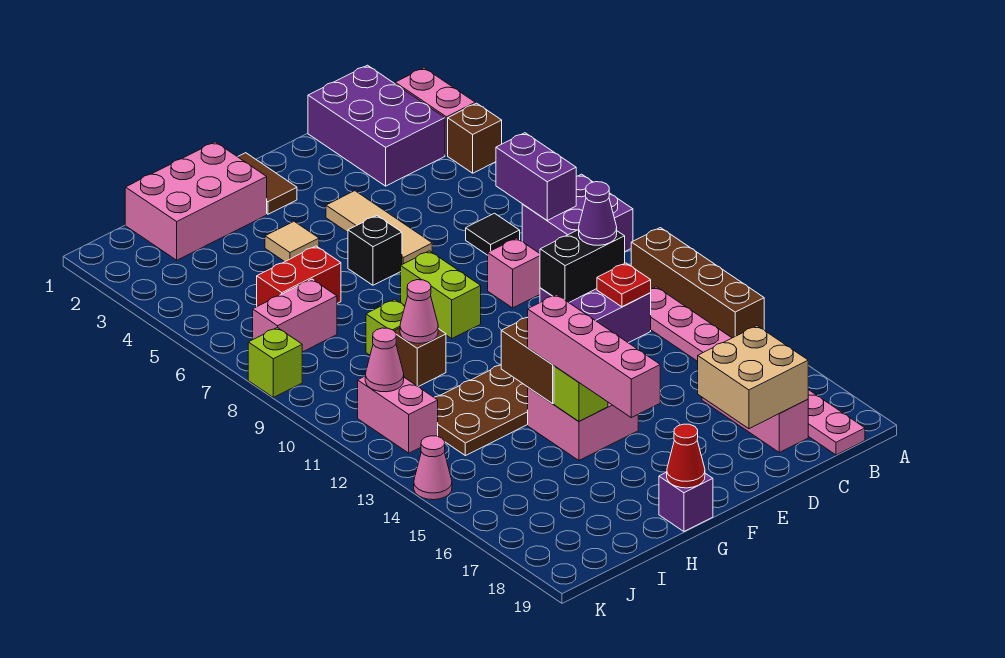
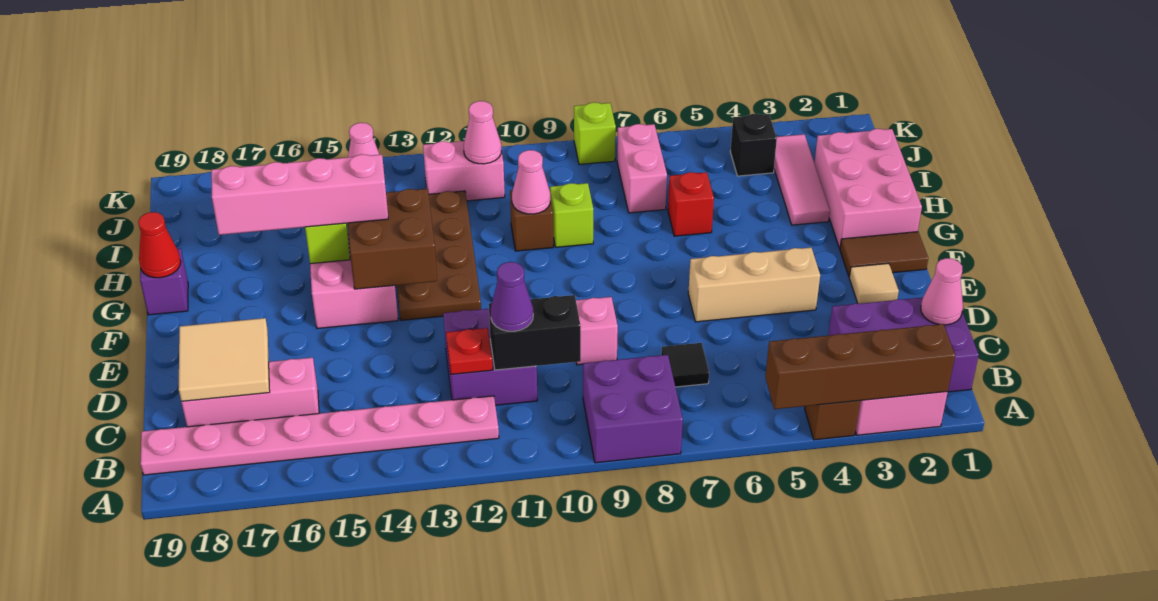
brown 1x4 brick [631,228,764,338] -> brown 1x4 brick moved to [765,324,955,409]
purple 1x2 brick [496,133,576,220] -> none
none -> pink 1x1 cone [921,258,963,325]
black 1x2 brick [540,230,625,302] -> black 1x2 brick turned to [489,295,581,370]
tan 2x2 brick [698,326,808,429] -> tan 2x2 tile [179,318,270,402]
tan 1x3 tile [326,191,432,264] -> tan 1x3 brick [688,248,820,322]
black 1x1 brick [348,216,402,285] -> black 1x1 brick moved to [730,114,777,176]
lime 1x2 brick [401,251,481,338] -> none
tan 1x1 tile [265,221,319,262] -> tan 1x1 tile moved to [849,263,899,304]
none -> pink 1x3 tile [774,134,830,225]
red 1x2 brick [257,246,341,306] -> red 1x1 brick [668,172,714,236]

